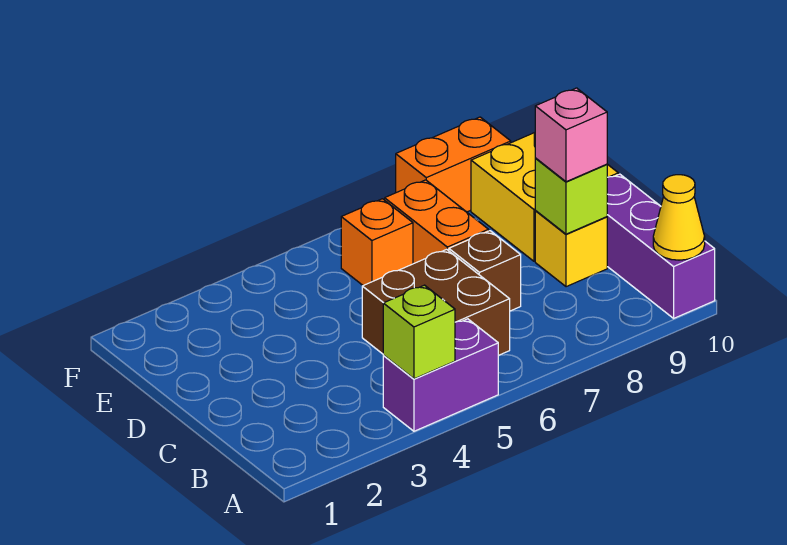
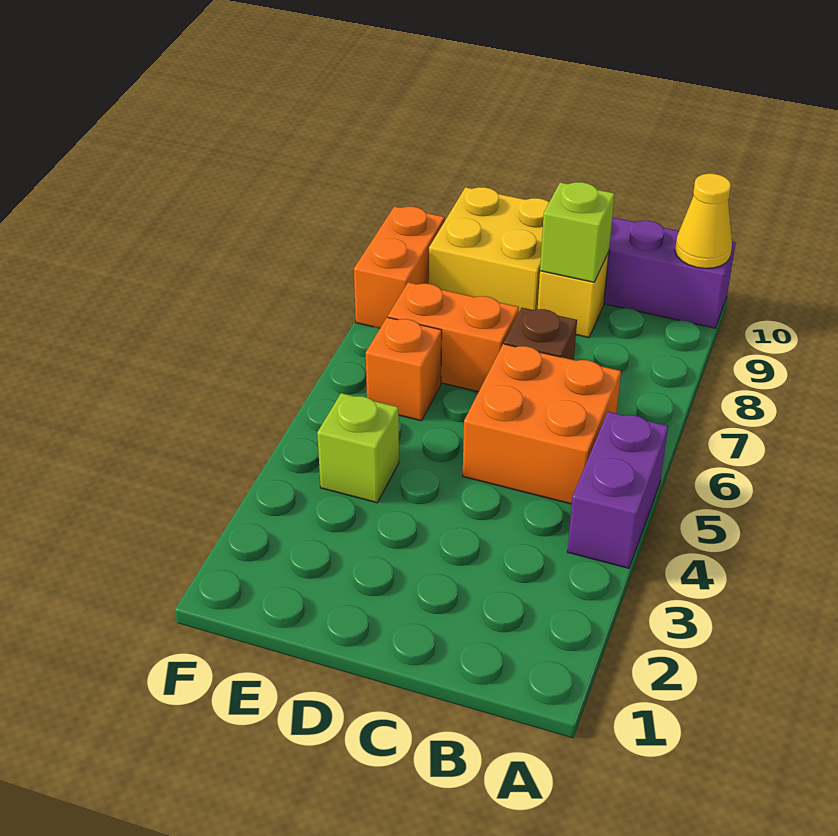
lime 1x1 brick [383,285,455,379] -> lime 1x1 brick moved to [317,393,399,503]
brown 2x2 brick [362,249,510,355] -> orange 2x2 brick [463,344,621,504]
pink 1x1 brick [535,88,607,182] -> none

